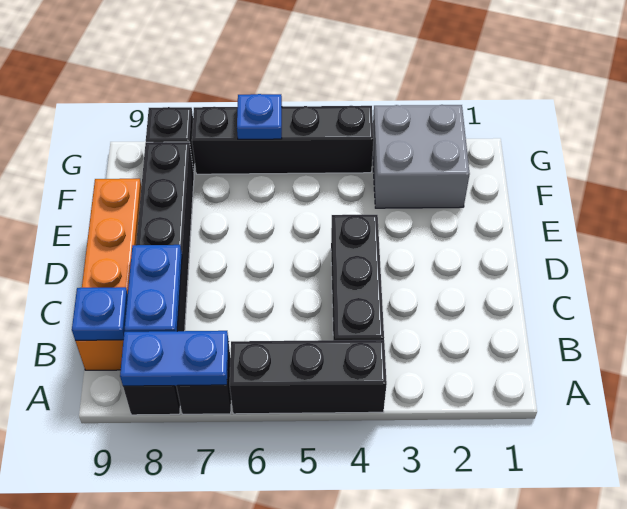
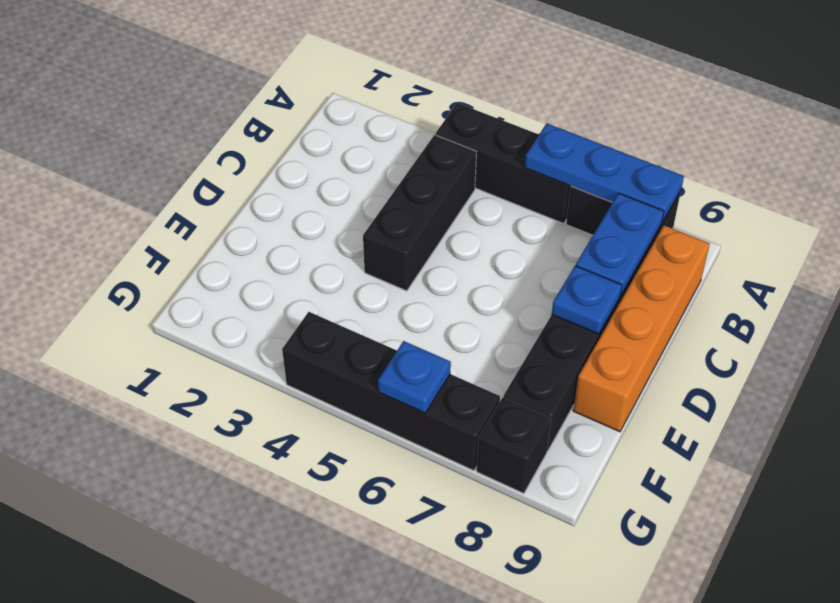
blue 1x2 plate [120,331,229,386] -> blue 1x3 plate [525,124,684,222]
blue 1x1 plate [72,287,128,341] -> blue 1x1 plate moved to [552,266,622,334]
grey 2x2 brick [373,105,470,208] -> none

